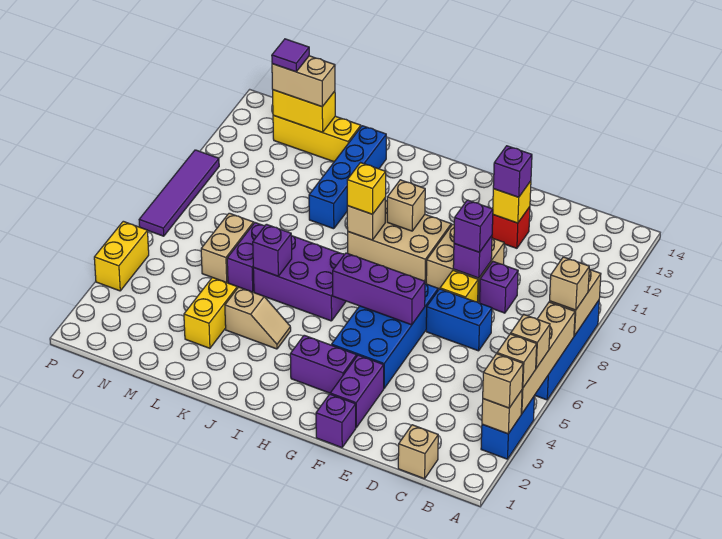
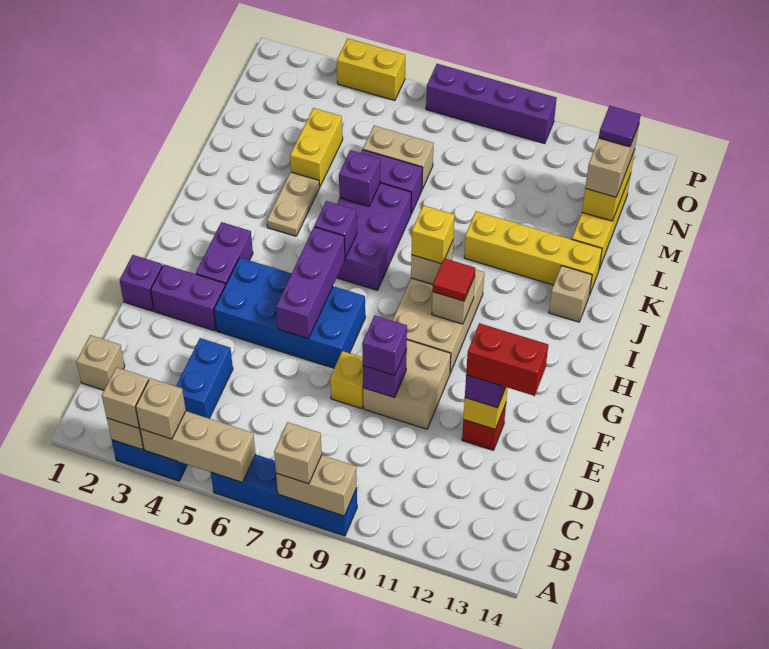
tan 1x4 brick [521,302,575,414] -> tan 1x3 brick [140,411,256,482]
tan 1x1 brick [511,315,550,368] -> tan 1x1 brick moved to [549,266,592,322]
blue 1x2 brick [426,289,492,351] -> blue 1x2 brick moved to [176,338,233,418]
purple 1x1 brick [480,262,518,313] -> purple 1x1 brick moved to [314,201,357,258]
none -> red 1x2 brick [466,323,548,396]
none -> red 1x1 tile [433,258,475,301]
tan 1x2 slope [225,287,291,349] -> tan 1x2 plate [267,172,320,236]
blue 1x4 brick [309,126,386,229] -> yellow 1x4 brick [464,211,602,295]
yellow 1x2 brick [184,278,237,348] -> yellow 1x2 brick turned to [290,108,343,186]
purple 1x4 tile [139,150,219,236] -> purple 1x4 brick [426,64,557,144]

